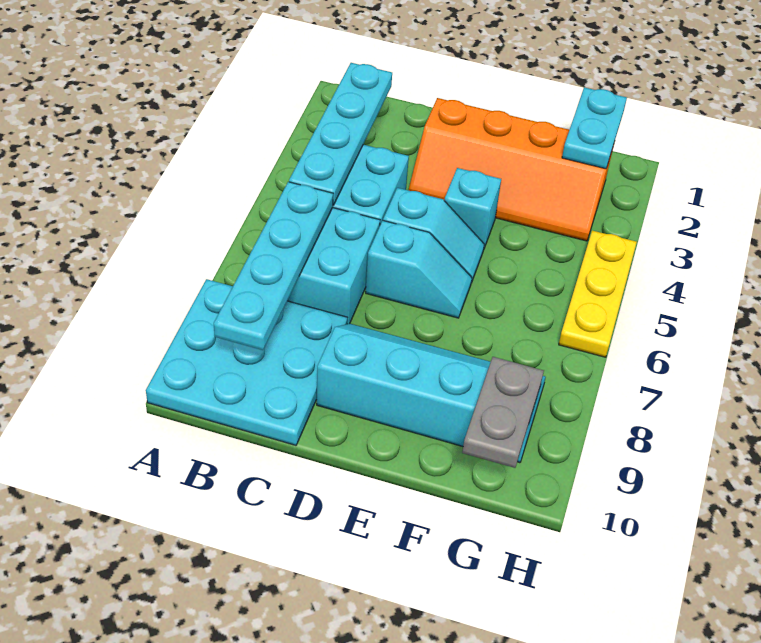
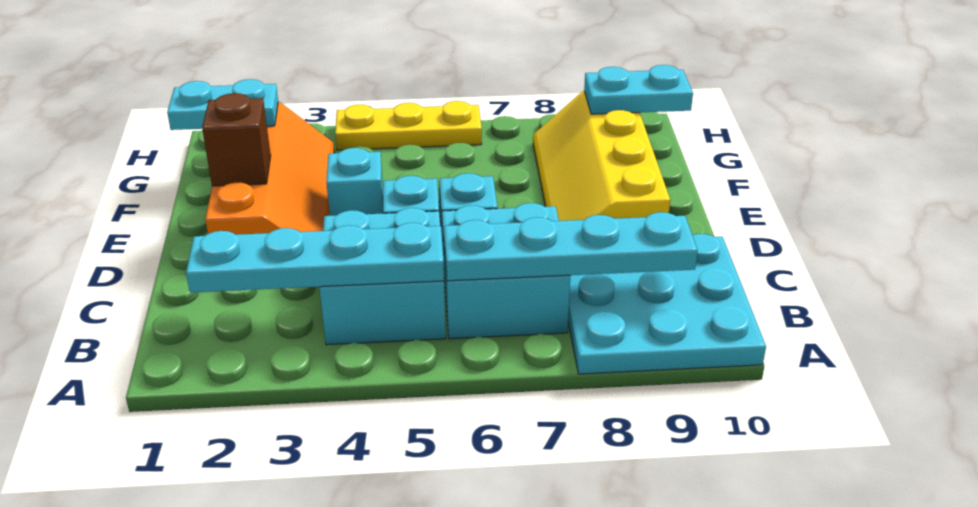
cyan 2x4 slope [317,324,546,463] -> yellow 2x4 slope [533,91,670,221]
none -> brown 1x1 brick [202,93,271,186]
grey 1x2 plate [462,357,544,468] -> cyan 1x2 plate [584,65,693,114]

